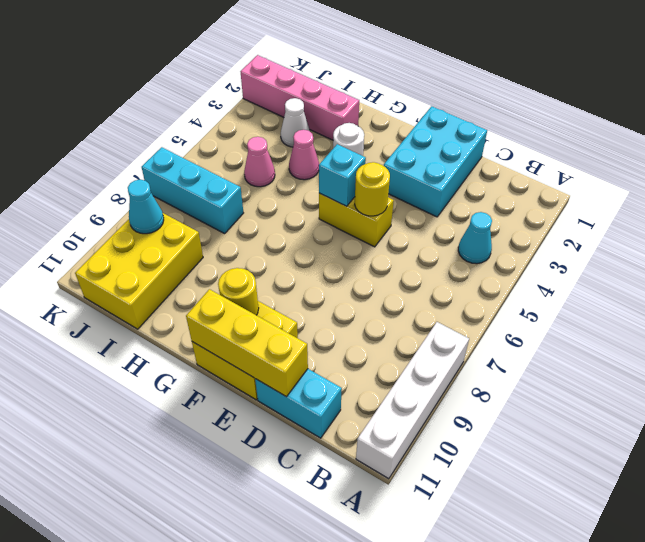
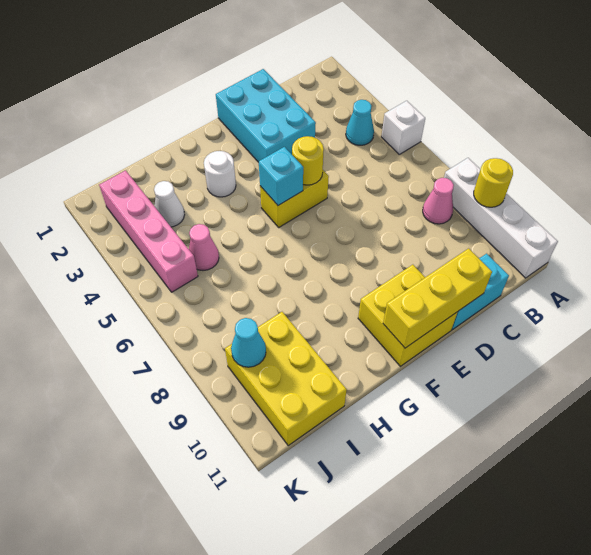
none -> white 1x1 brick [381,101,425,154]
yellow 1x1 round brick [218,268,259,315] -> yellow 1x1 round brick moved to [474,158,513,207]
pink 1x4 brick [240,55,359,140] -> pink 1x4 brick turned to [99,170,198,292]
pink 1x1 cone [289,130,319,180] -> pink 1x1 cone moved to [423,178,454,224]
cyan 1x3 brick [142,147,243,234] -> none

